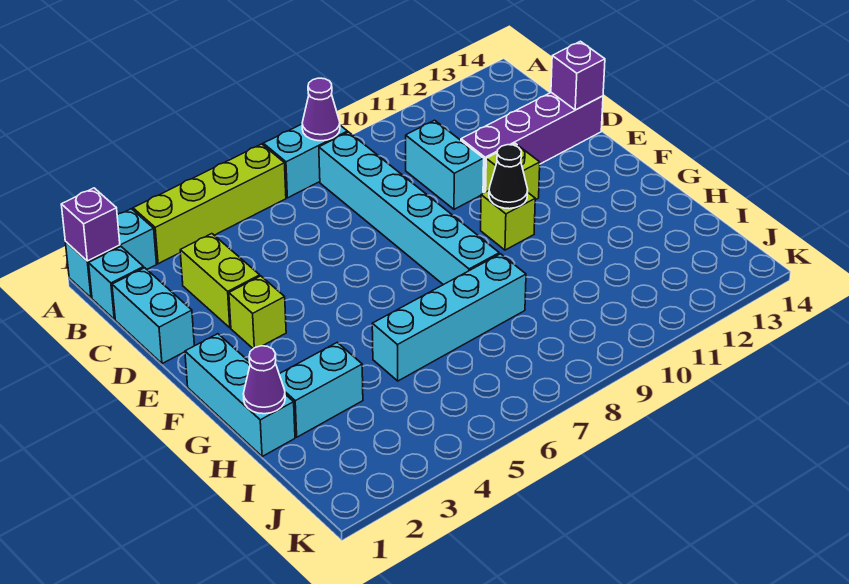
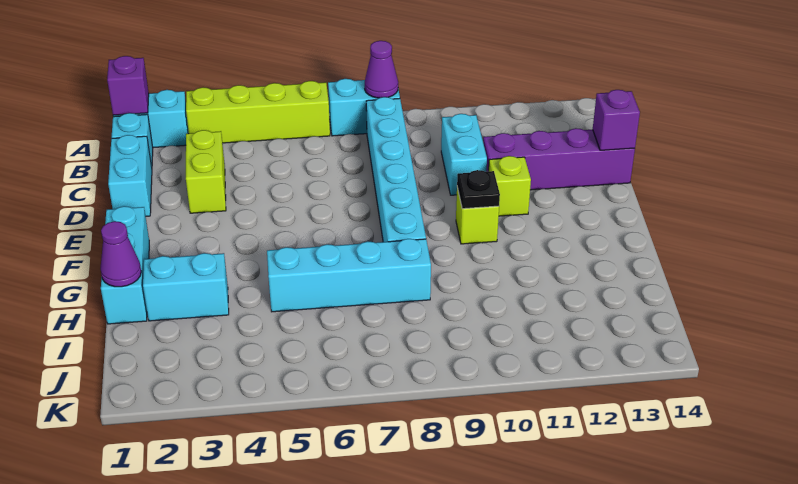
lime 1x1 brick [229,276,286,349] -> none
black 1x1 cone [489,145,528,209] -> black 1x1 plate [457,170,500,209]

